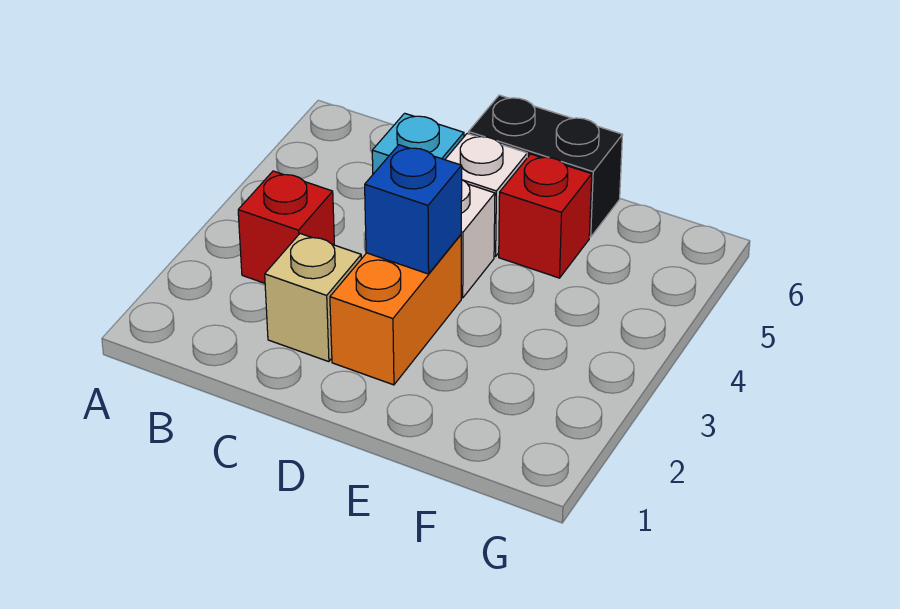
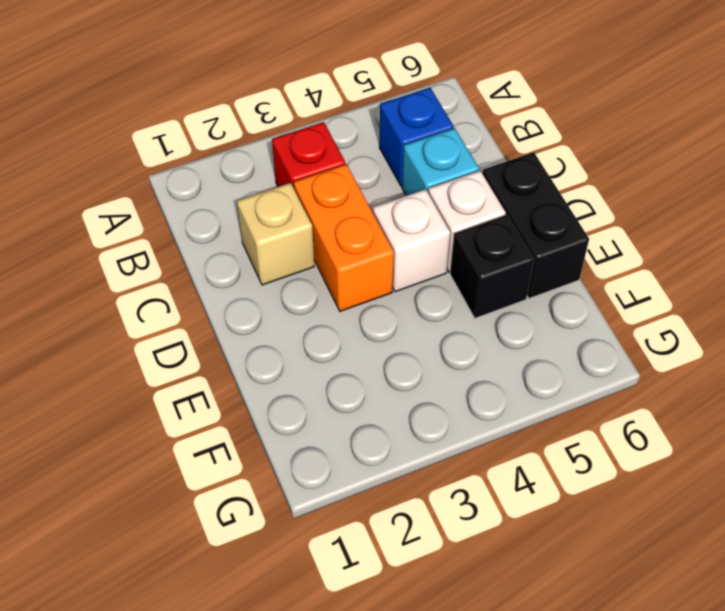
orange 1x2 brick [330,235,461,385] -> orange 1x2 brick turned to [294,164,394,311]
blue 1x1 brick [365,145,462,274] -> blue 1x1 brick moved to [379,88,454,186]
red 1x1 brick [499,154,592,278] -> black 1x1 brick [450,215,534,318]

